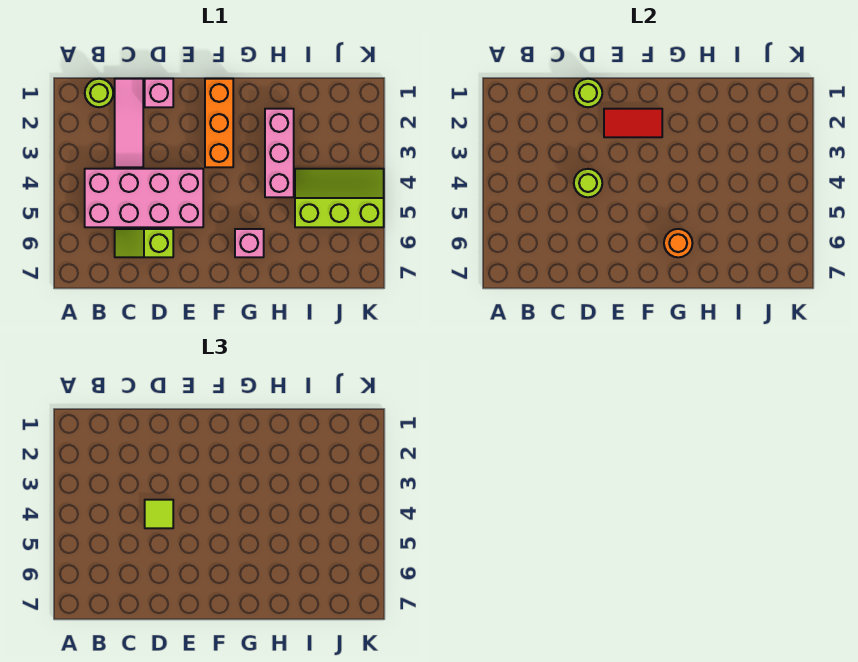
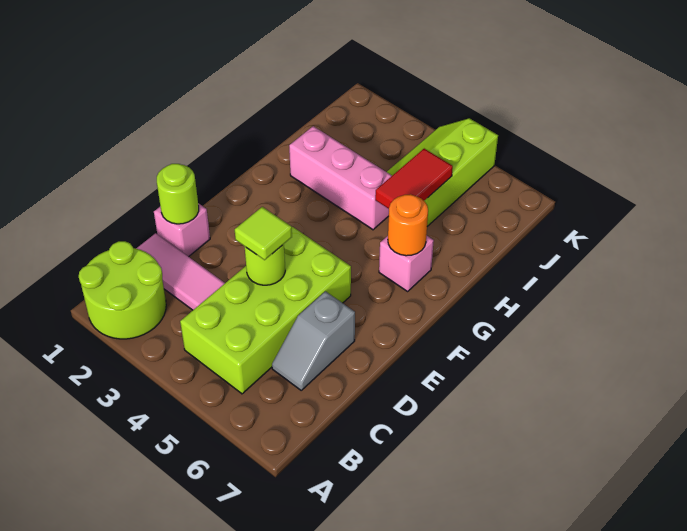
lime 1x1 round brick [85,79,113,107] -> lime 2x2 round brick [79,241,166,339]
pink 2x4 brick [85,169,203,227] -> lime 2x4 brick [180,227,351,394]
lime 1x2 slope [115,229,173,257] -> grey 1x2 slope [272,291,355,390]
red 1x2 tile [604,109,662,137] -> red 1x2 tile moved to [375,149,453,209]
orange 1x3 brick [205,79,233,167] -> none

